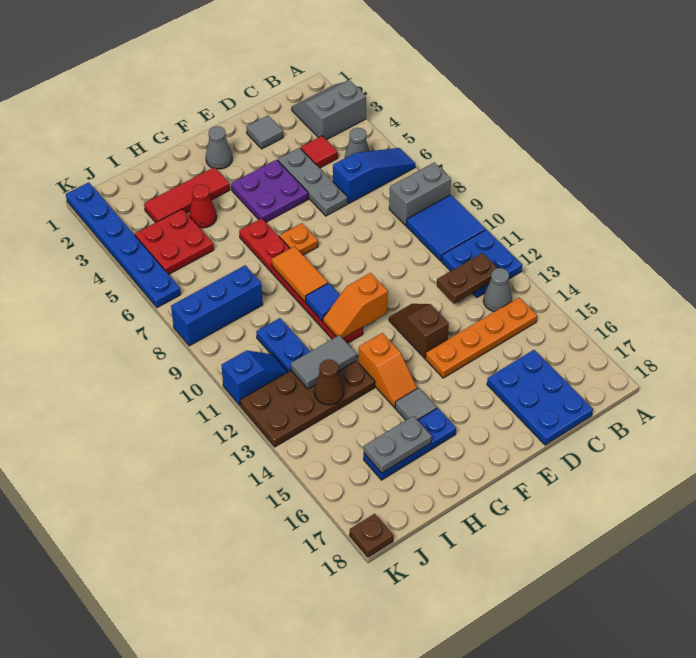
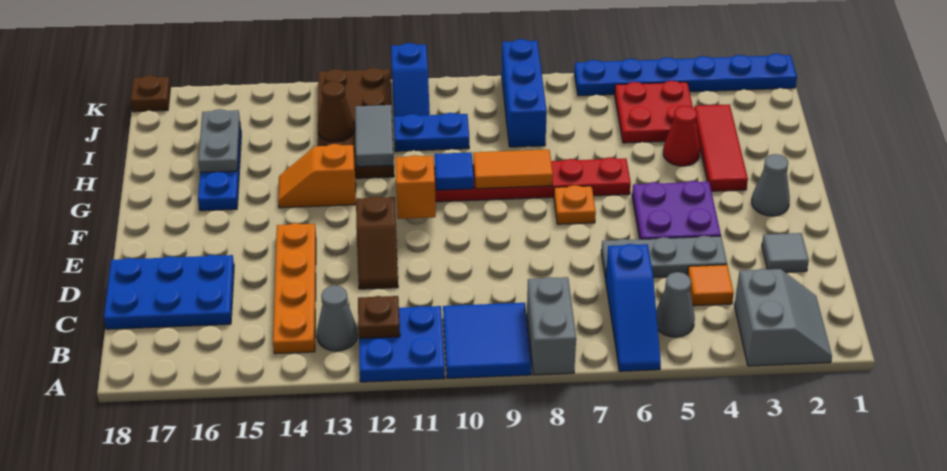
brown 1x2 plate [437,253,498,304] -> brown 1x1 plate [358,296,400,338]
red 1x1 tile [301,136,338,168] -> orange 1x1 tile [688,265,734,306]
brown 1x2 slope [389,304,449,358] -> brown 1x2 slope turned to [356,196,398,289]
grey 1x1 tile [395,388,437,420] -> none

